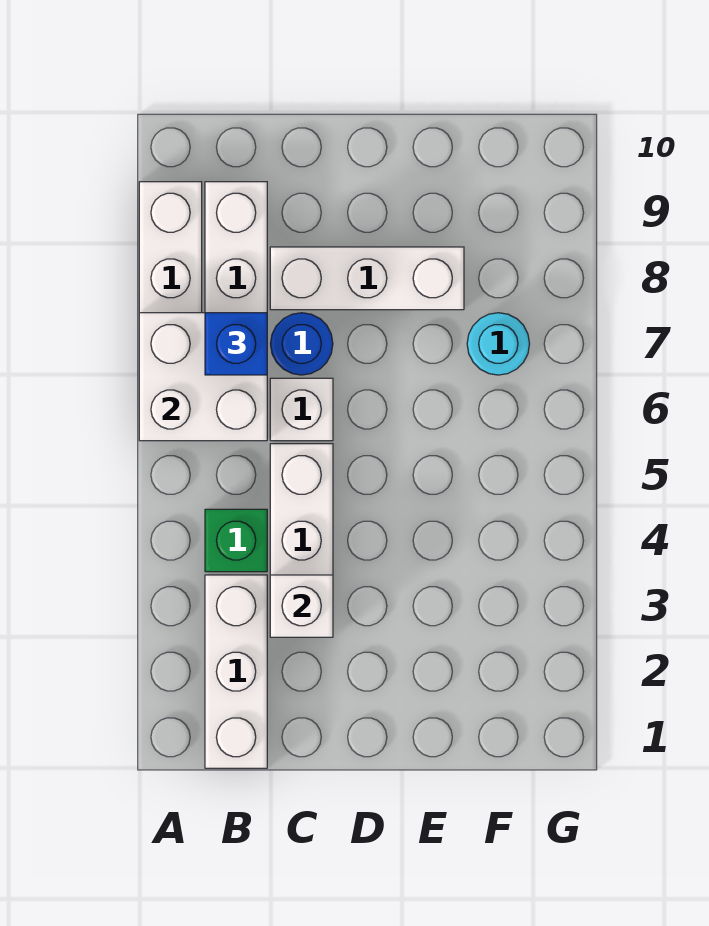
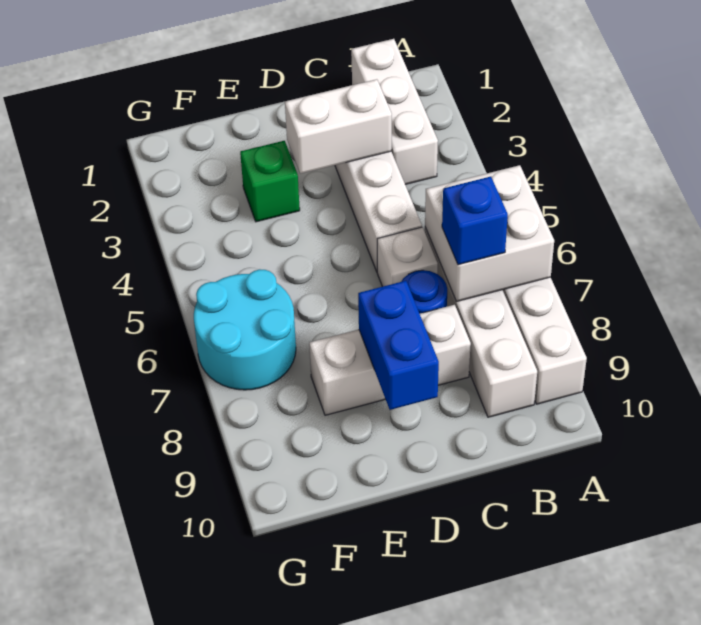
green 1x1 brick [205,509,267,572] -> green 1x1 brick moved to [240,141,300,222]
white 1x1 brick [270,575,333,637] -> white 1x2 brick [285,79,392,174]
none -> blue 1x2 brick [358,281,439,410]
cyan 1x1 round brick [467,313,529,375] -> cyan 2x2 round brick [194,269,296,390]

